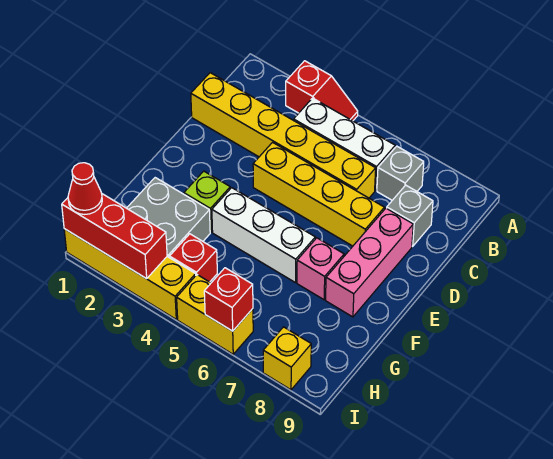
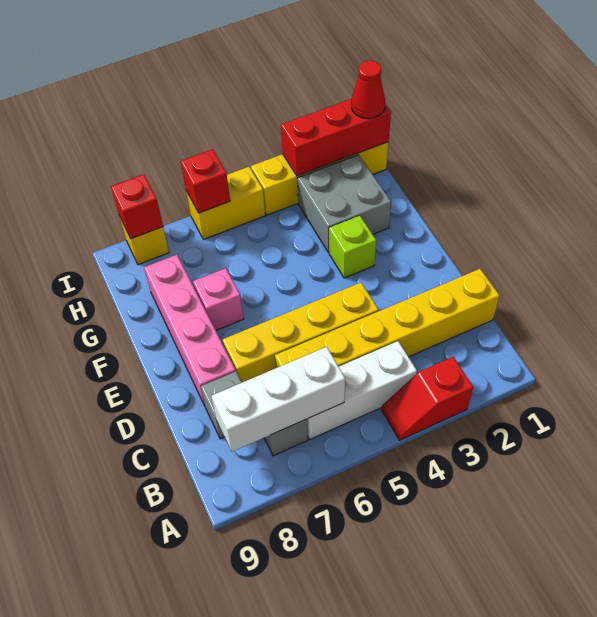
pink 1x3 brick [326,208,413,317] -> pink 1x4 brick [144,255,236,406]
white 1x3 brick [212,188,315,283] -> white 1x3 brick moved to [211,347,345,452]
red 1x1 brick [170,234,217,282] -> red 1x1 brick moved to [111,174,163,239]

